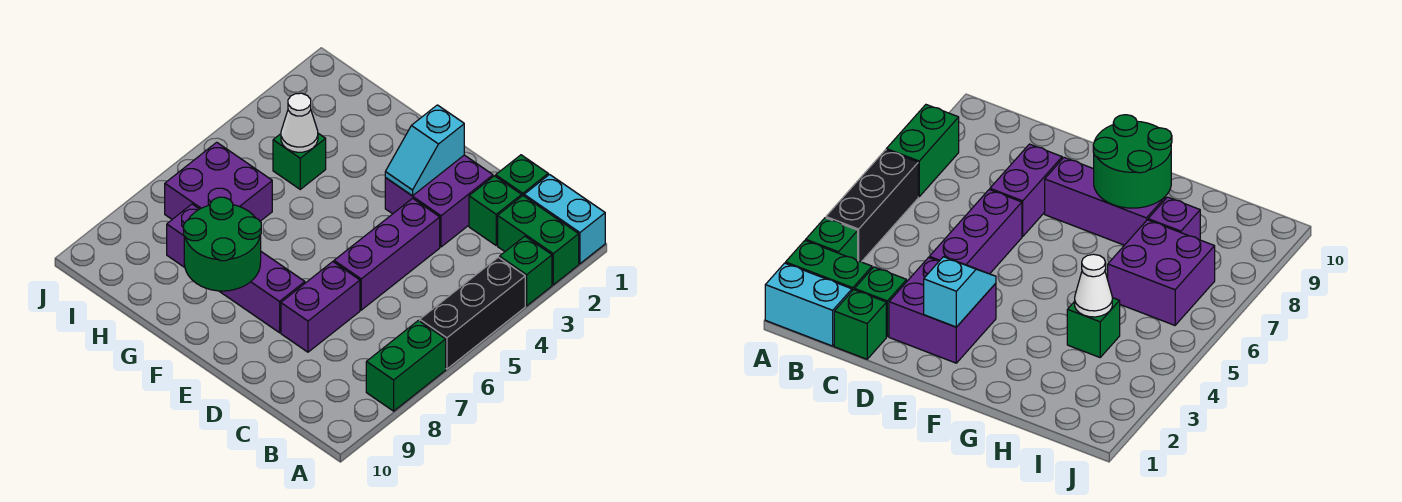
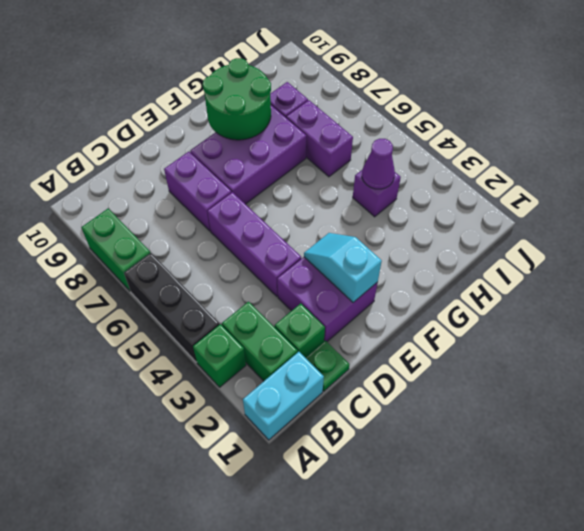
green 1x2 brick [498,196,579,285] -> green 1x2 brick turned to [222,302,298,381]
green 1x1 brick [496,155,548,196] -> green 1x1 plate [305,340,350,391]
purple 1x3 brick [219,252,305,333] -> purple 2x3 brick [190,105,306,204]
green 1x1 brick [273,133,326,189] -> purple 1x1 brick [353,170,401,217]
white 1x1 cone [281,93,318,152] -> purple 1x1 cone [362,139,395,189]
purple 2x2 brick [165,142,272,221] -> purple 1x2 brick [286,100,353,177]

